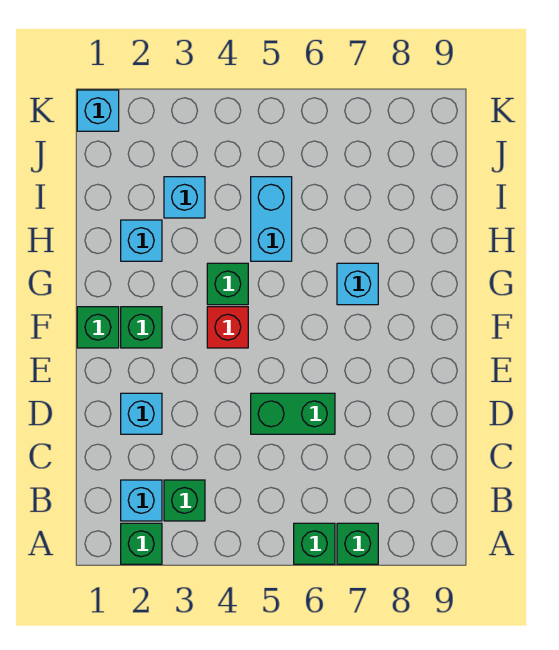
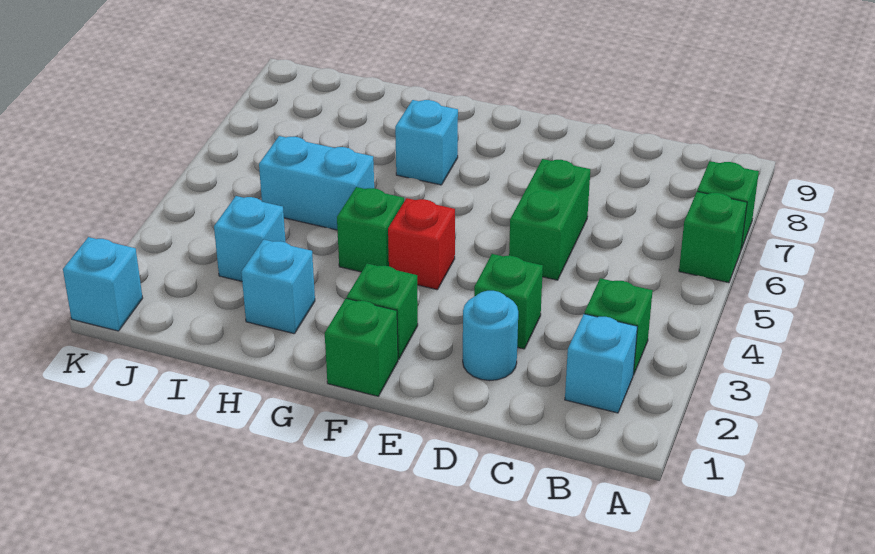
green 1x1 brick [121,523,162,564] -> green 1x1 brick moved to [474,254,543,349]
cyan 1x1 brick [121,393,162,434] -> cyan 1x1 round brick [463,291,518,381]

